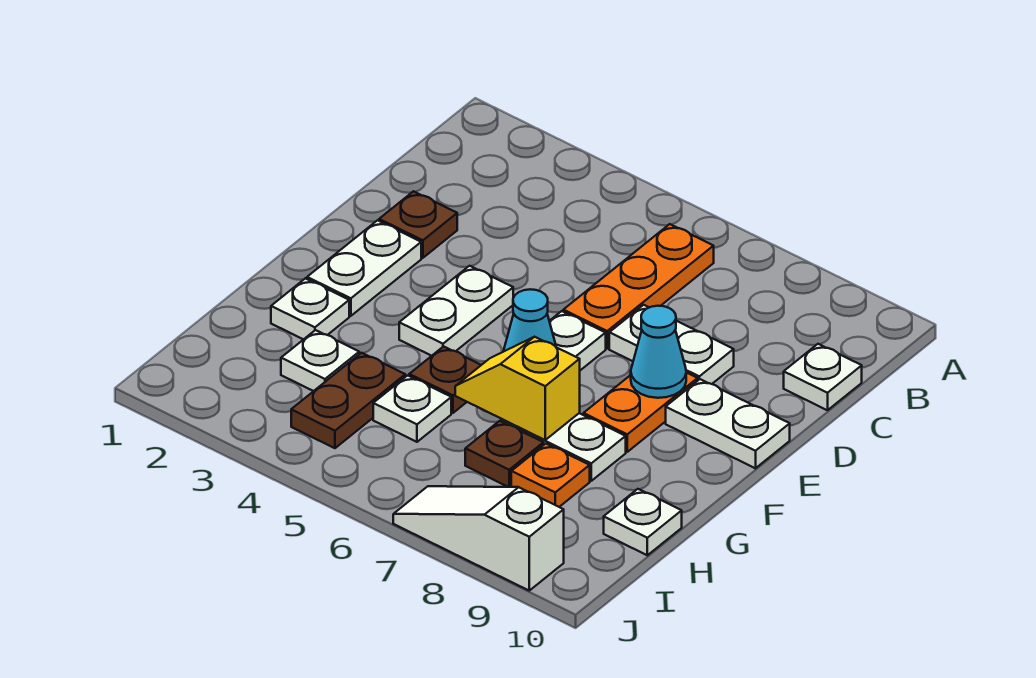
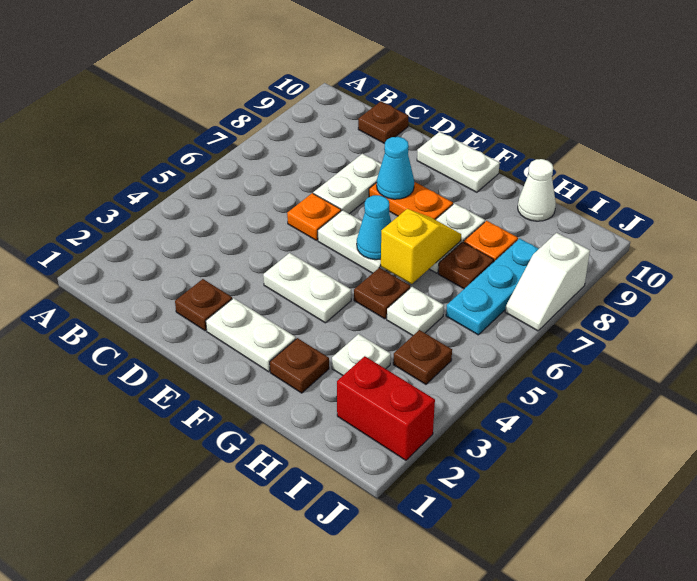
orange 1x3 plate [563,224,714,348] -> orange 1x1 plate [287,193,341,240]
white 1x1 plate [784,344,862,410] -> brown 1x1 plate [358,102,409,144]
white 1x2 plate [666,379,790,468] -> white 1x2 plate turned to [417,132,500,192]
white 1x1 plate [271,278,349,339] -> brown 1x1 plate [270,338,329,393]
yellow 1x2 slope [455,337,580,440] -> yellow 1x2 slope turned to [381,209,461,284]
brown 1x2 plate [291,353,405,448] -> brown 1x1 plate [393,330,452,384]
white 1x1 plate [604,489,682,555] -> white 1x1 cone [518,159,556,221]
none -> red 1x2 brick [337,356,435,460]
none -> cyan 1x3 plate [446,238,538,335]
white 1x3 slope [393,486,564,590] -> white 1x2 slope [505,233,590,331]

